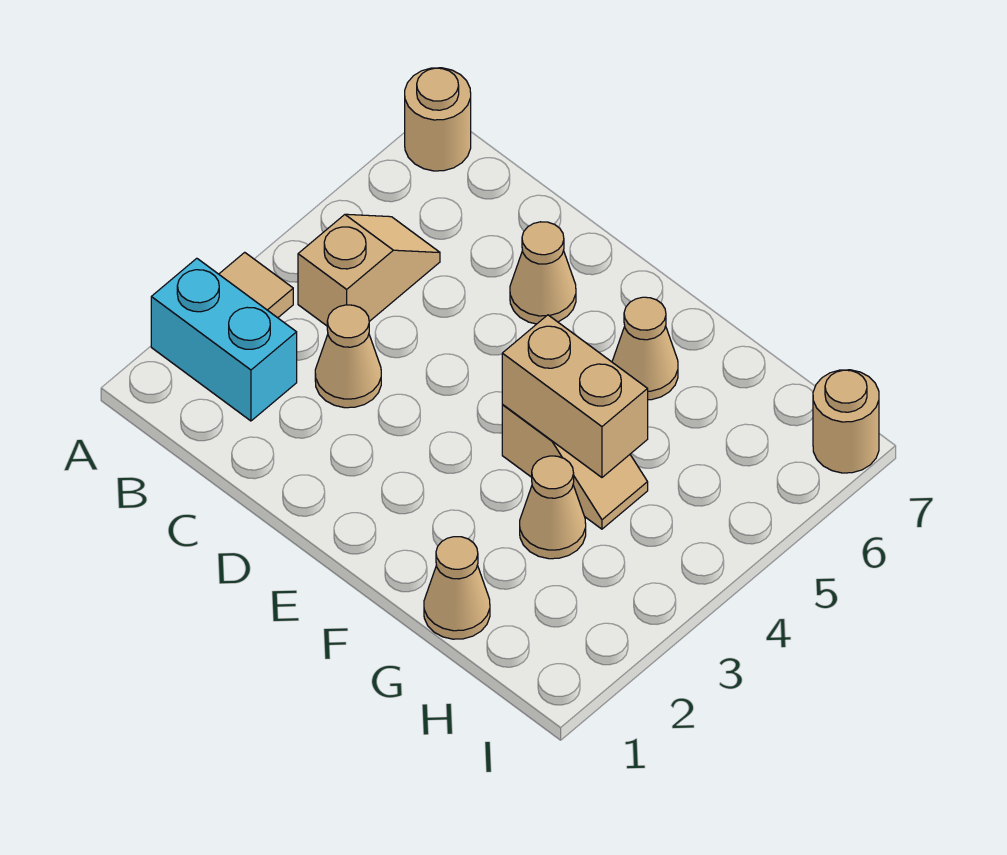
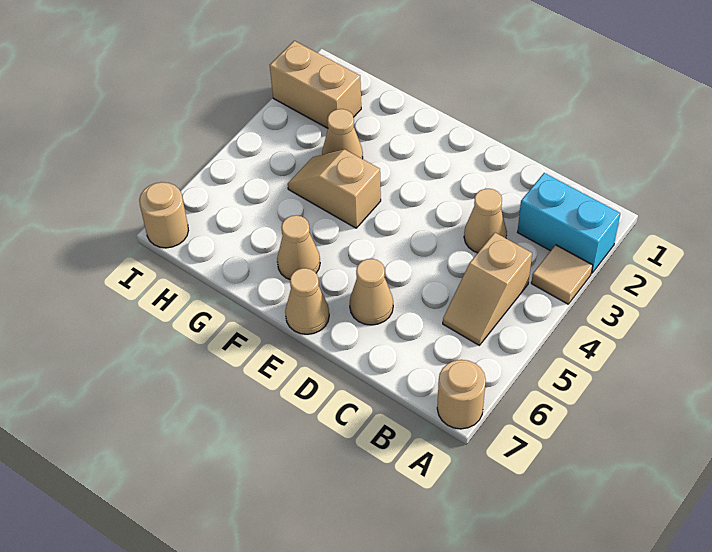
tan 1x2 brick [502,315,648,477] -> tan 1x2 brick moved to [270,41,361,128]
tan 1x1 cone [424,537,490,639] -> tan 1x1 cone moved to [285,268,329,334]

